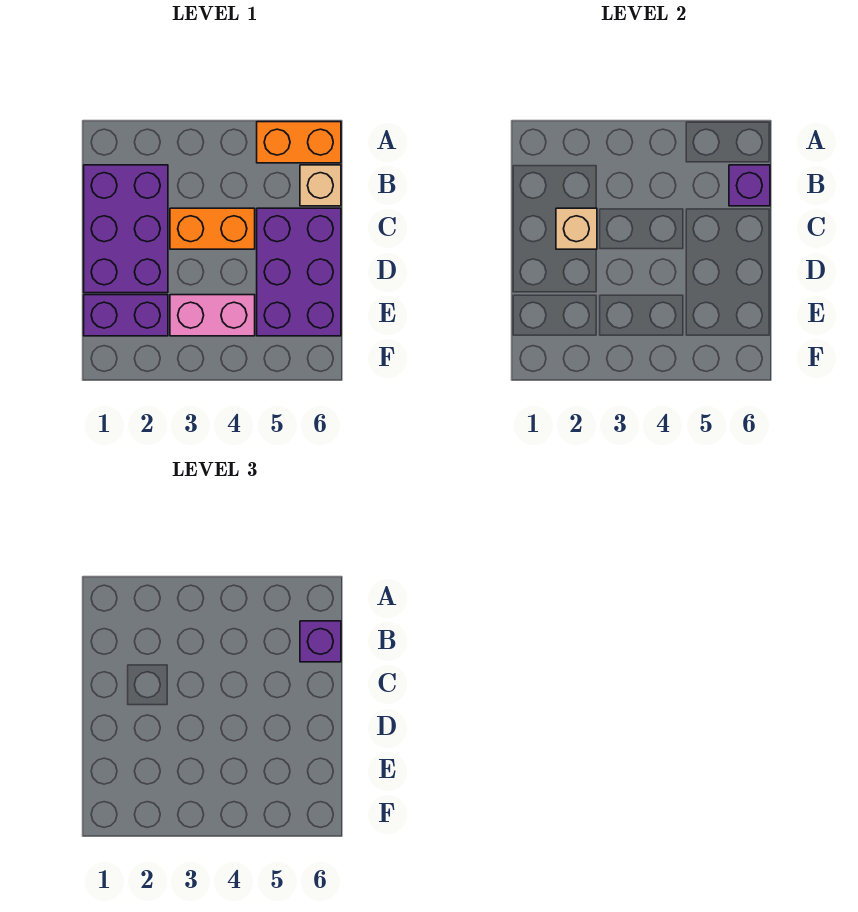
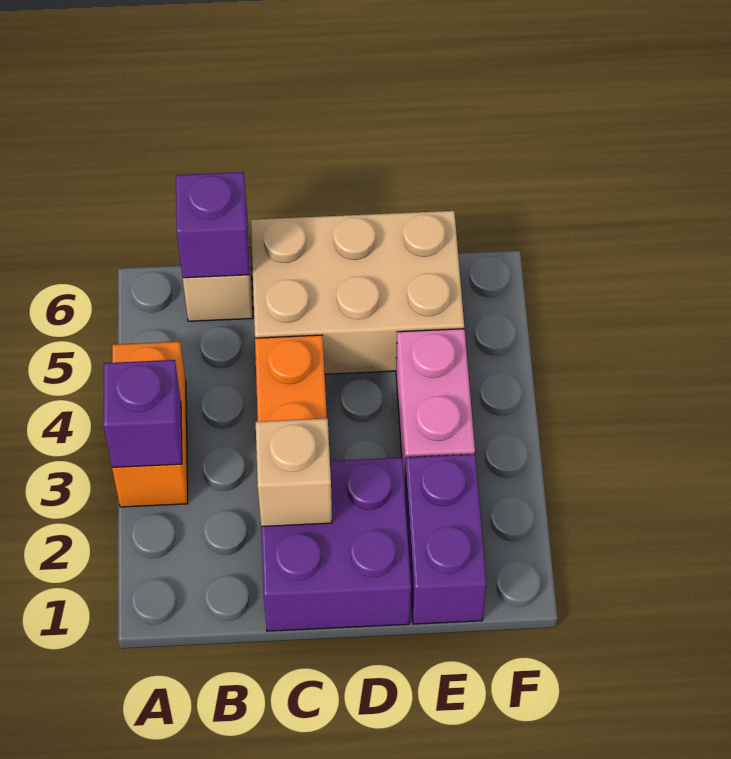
orange 1x2 brick [257,122,341,163] -> orange 1x2 brick moved to [112,342,188,507]
purple 2x3 brick [84,165,168,293] -> purple 2x2 brick [261,458,411,631]
purple 1x1 brick [300,621,341,662] -> purple 1x1 brick moved to [103,360,182,467]
purple 2x3 brick [257,208,341,336] -> tan 2x3 brick [251,211,464,374]

